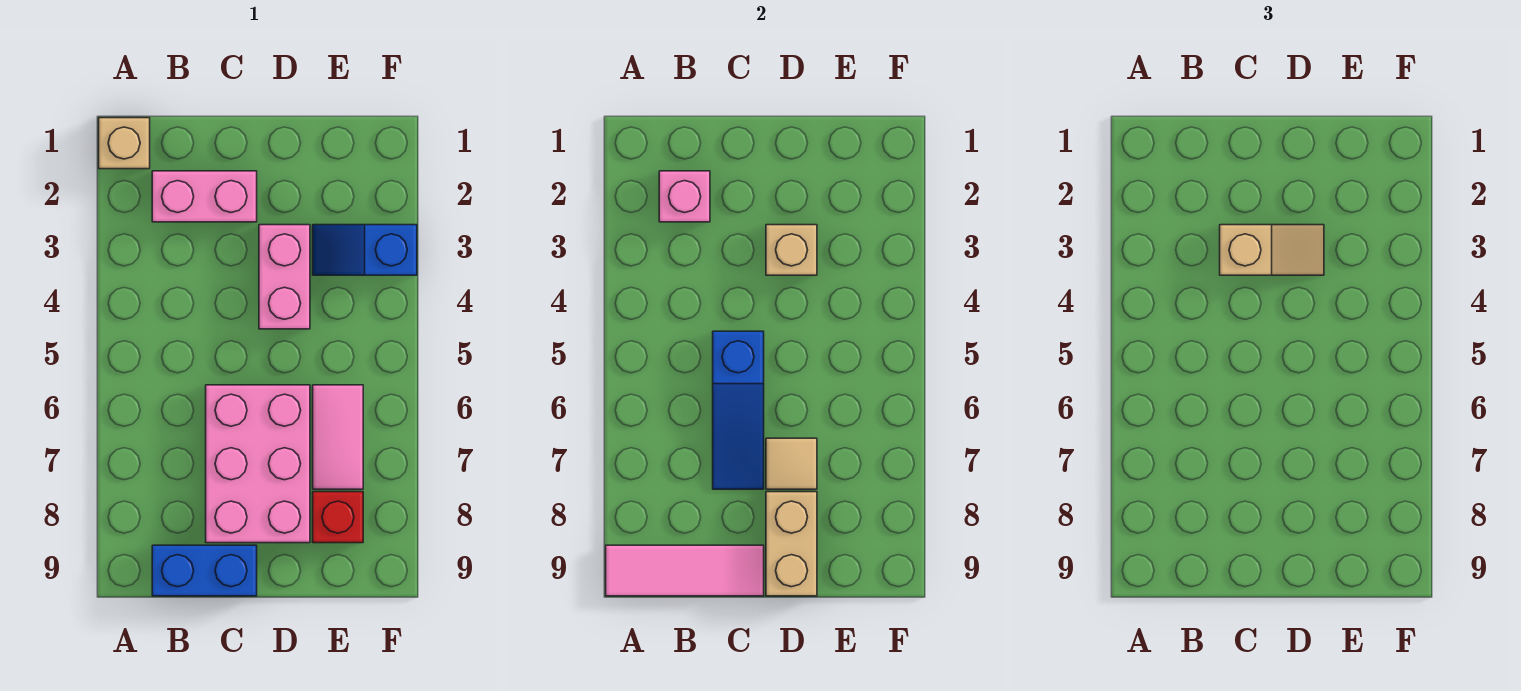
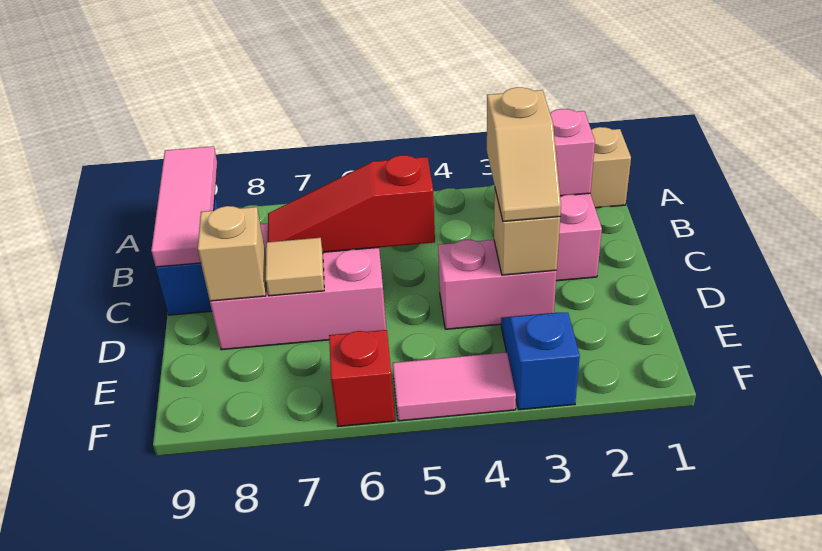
blue 1x3 slope [713,331,764,489] -> red 1x3 slope [268,155,435,252]
tan 1x2 brick [766,492,817,596] -> tan 1x1 brick [198,206,266,301]
pink 1x2 tile [313,385,363,489] -> pink 1x2 tile moved to [393,352,516,421]
red 1x1 brick [313,492,363,543] -> red 1x1 brick moved to [329,330,395,427]

